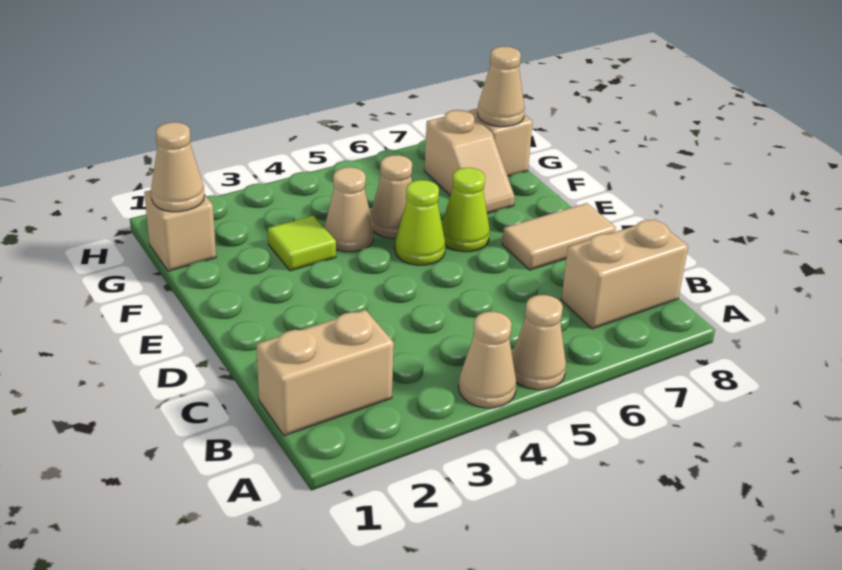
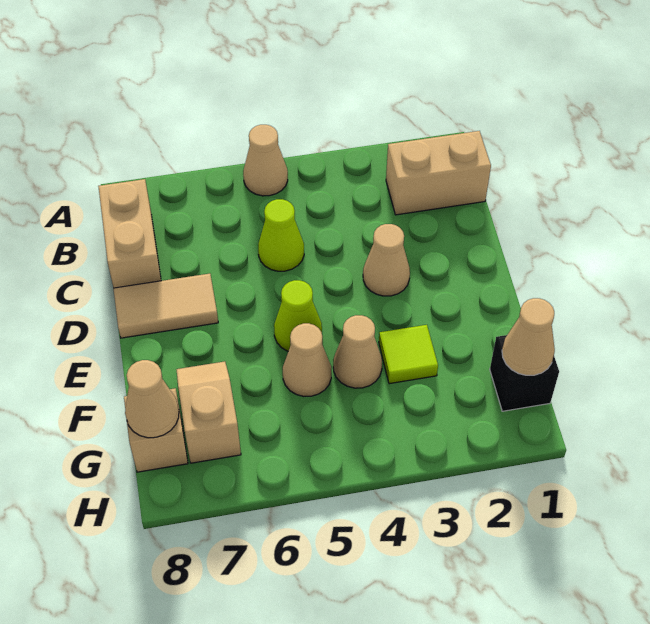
tan 1x1 cone [459,312,517,408] -> tan 1x1 cone moved to [363,224,410,296]
tan 1x2 brick [561,219,688,329] -> tan 1x2 brick turned to [98,179,161,288]
lime 1x1 cone [442,168,490,252] -> lime 1x1 cone moved to [258,199,304,271]
tan 1x1 brick [144,190,216,271] -> black 1x1 brick [490,335,559,411]

